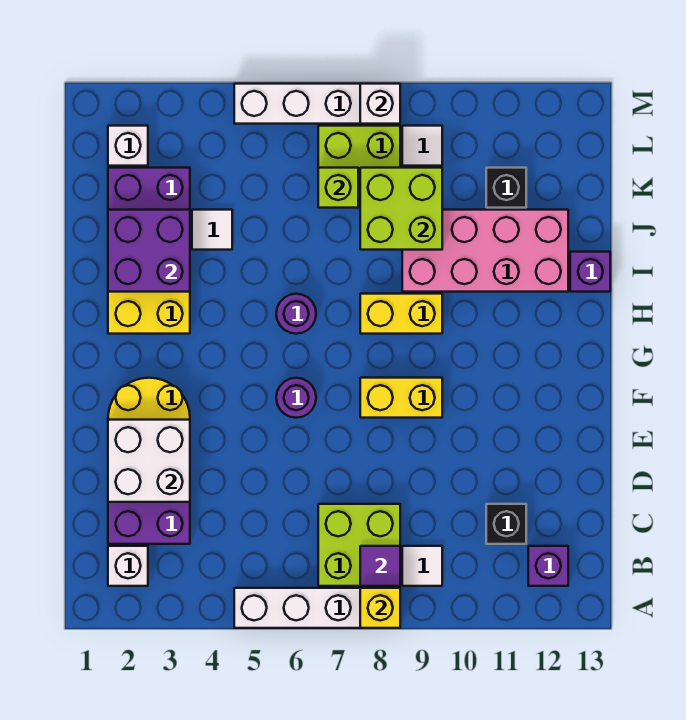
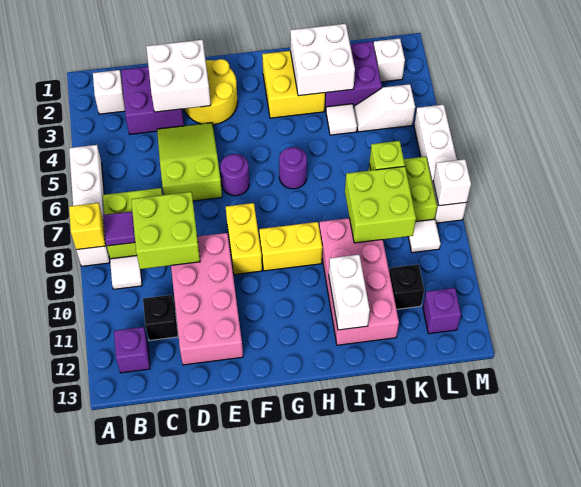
none -> lime 2x2 brick [131,192,200,269]
none -> lime 2x3 slope [157,123,222,201]
none -> pink 2x4 brick [171,233,243,365]
yellow 1x2 brick [360,294,442,334] -> yellow 1x2 brick turned to [259,222,322,271]
purple 2x2 brick [108,210,190,292] -> white 2x2 brick [290,24,355,96]
none -> white 1x2 brick [329,255,370,330]
purple 1x1 brick [570,252,610,292] -> purple 1x1 brick moved to [423,288,461,334]
none -> white 1x2 slope [354,84,415,132]

